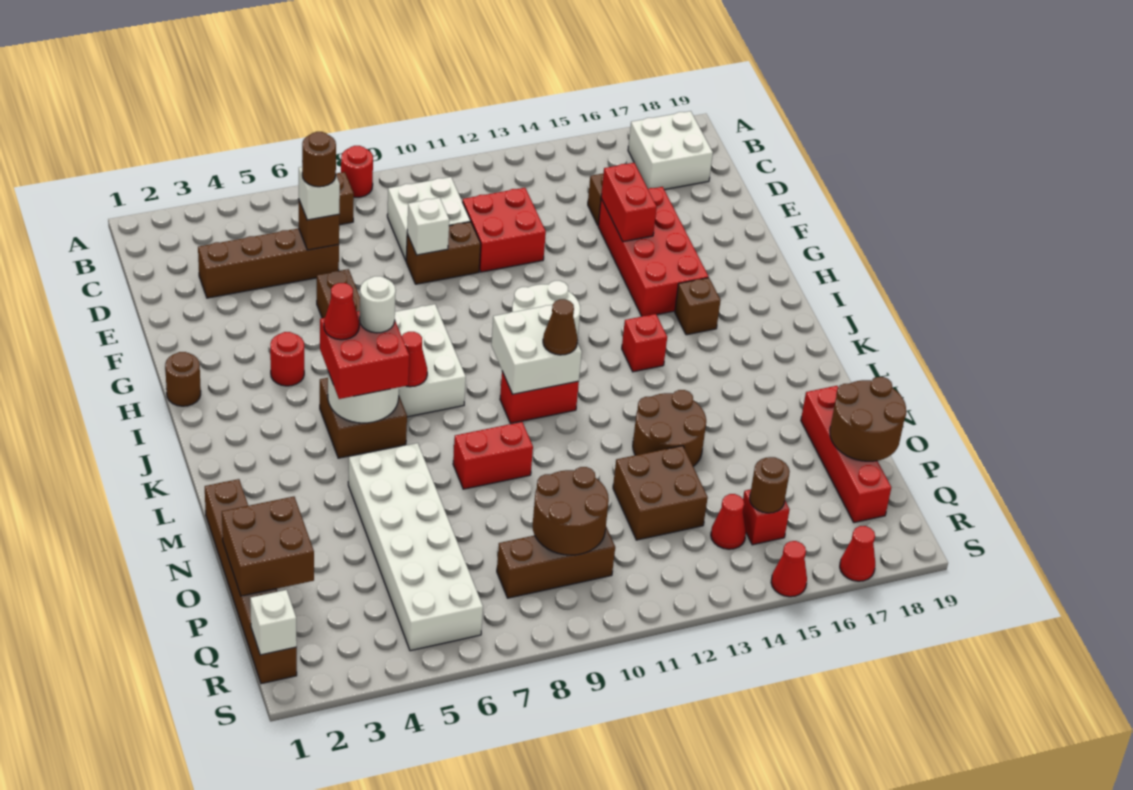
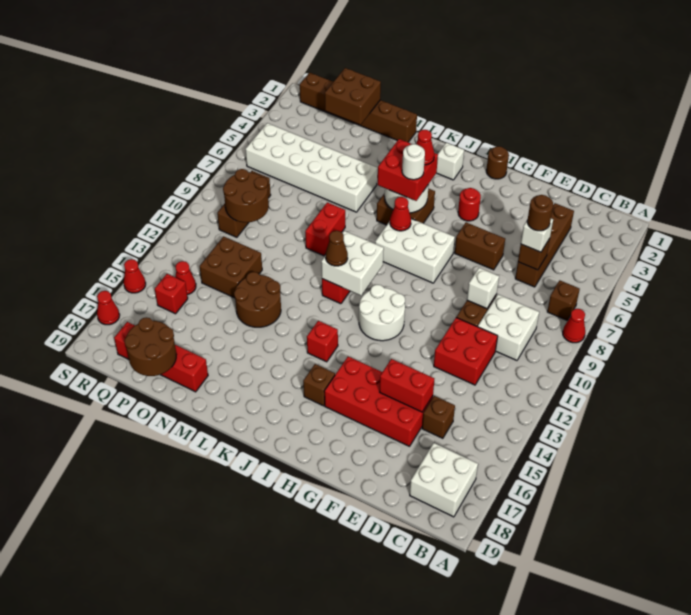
red 1x1 round brick [341,146,373,197] -> red 1x1 cone [563,309,585,343]
brown 1x1 round brick [750,457,790,513] -> none
white 1x1 brick [250,590,297,655] -> white 1x1 brick moved to [437,143,464,180]

